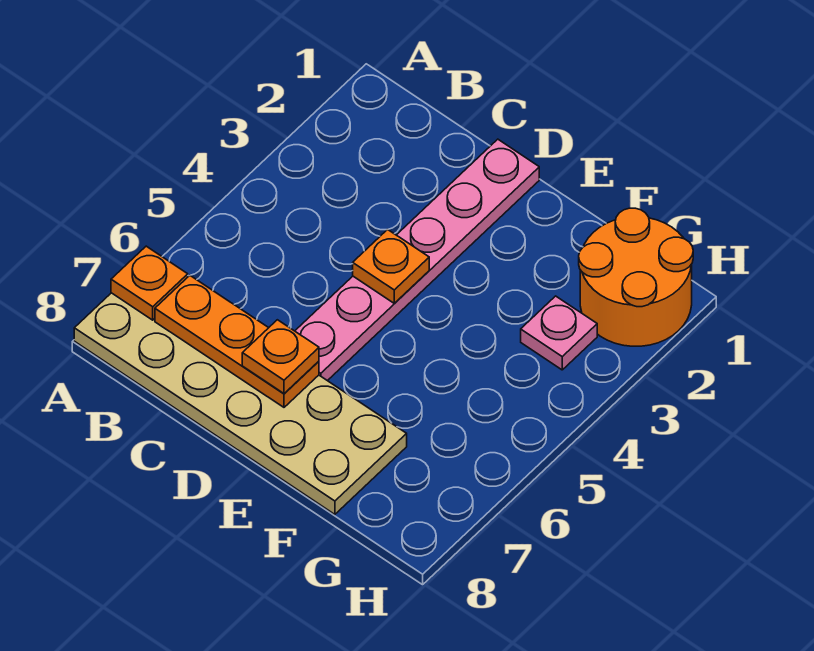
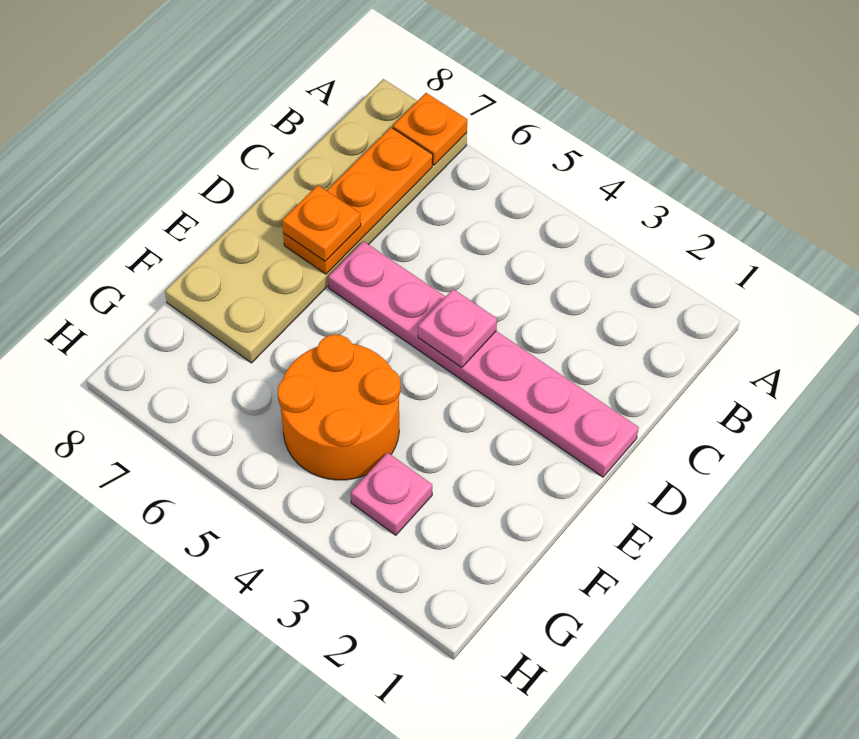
orange 1x1 plate [353,229,429,303] -> pink 1x1 plate [418,289,497,367]
orange 2x2 round brick [579,208,693,346] -> orange 2x2 round brick moved to [278,334,401,480]

